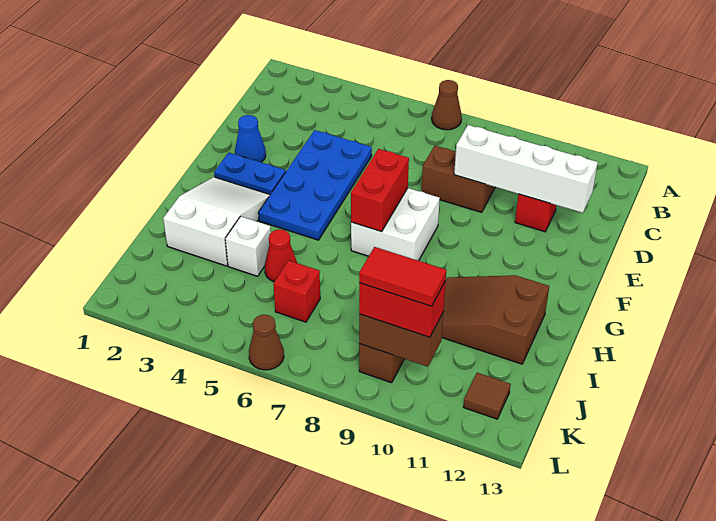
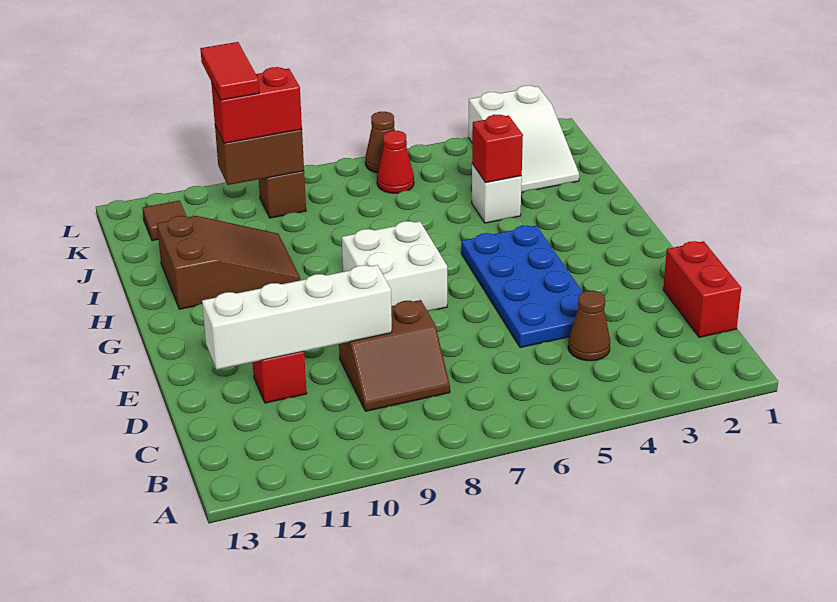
brown 1x1 cone [432,80,462,130] -> brown 1x1 cone moved to [568,291,610,361]
blue 1x1 cone [235,115,266,162] -> none
blue 1x2 plate [214,153,286,194] -> none
red 1x2 brick [351,149,409,232] -> red 1x2 brick moved to [663,241,741,337]
white 2x3 slope [163,177,270,266] -> white 2x3 slope moved to [468,85,579,192]
red 1x1 cone [265,229,297,282] -> red 1x1 cone moved to [377,131,414,193]
red 1x1 brick [273,260,320,322] -> red 1x1 brick moved to [472,115,523,183]
red 1x2 tile [359,247,446,306] -> red 1x2 tile turned to [200,42,259,100]

